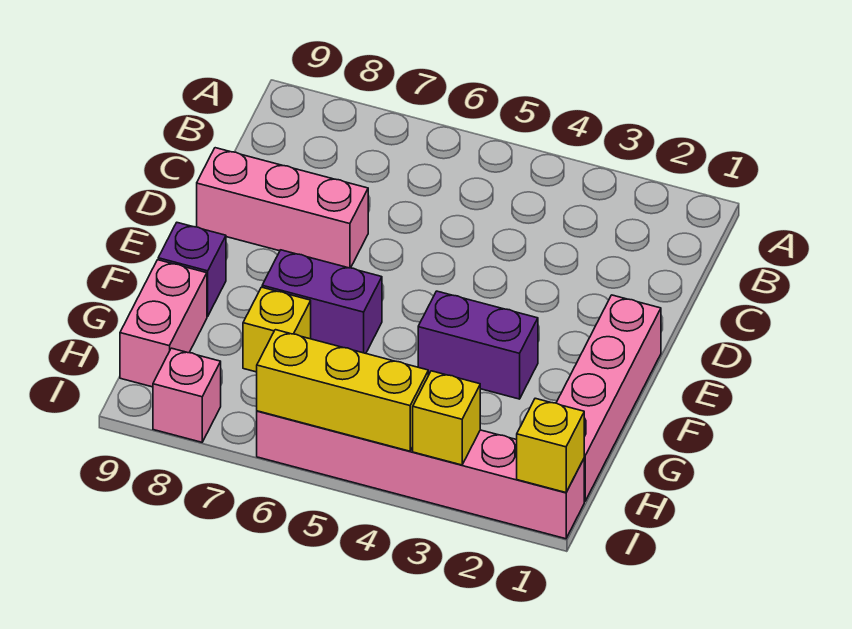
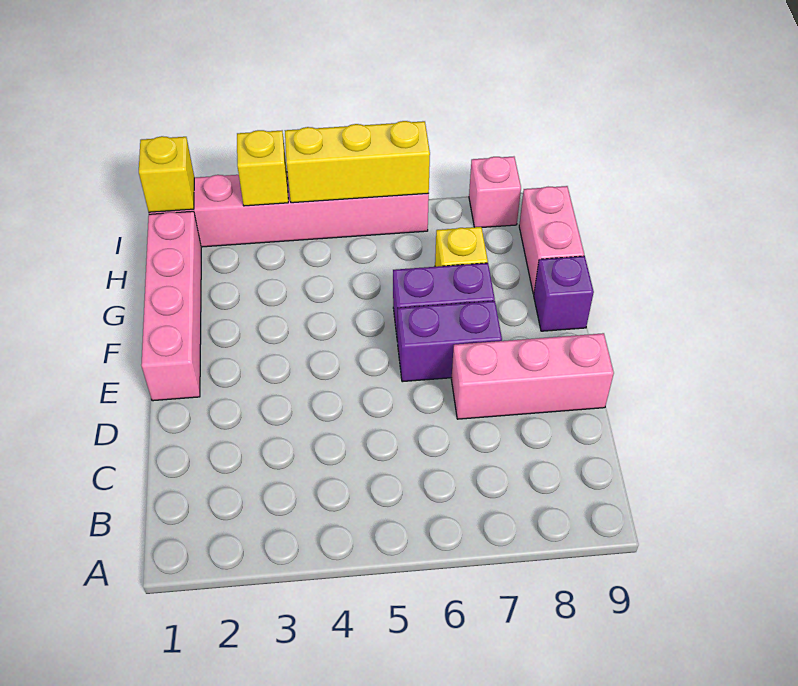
purple 1x2 brick [418,291,538,399] -> purple 1x2 brick moved to [397,301,502,382]

